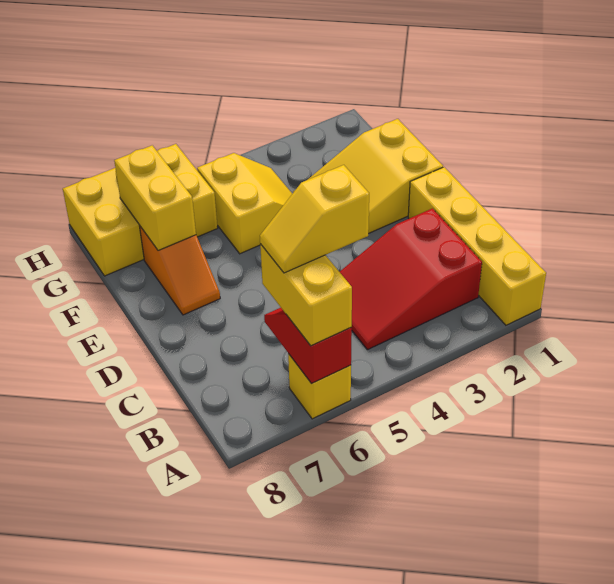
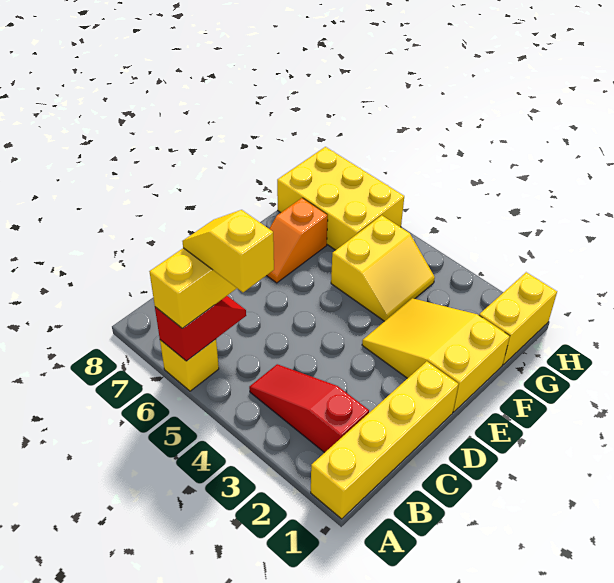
red 2x3 slope [340,208,482,350] -> red 1x3 slope [249,364,369,453]
yellow 1x2 brick [114,145,196,250] -> yellow 1x2 brick moved to [479,272,557,365]

